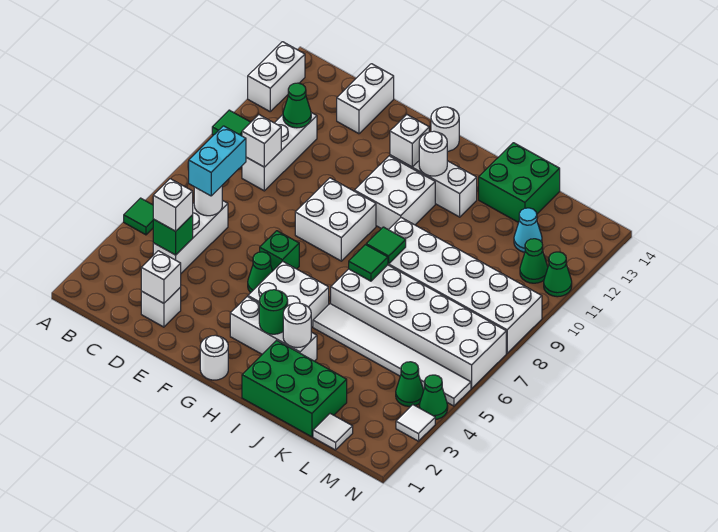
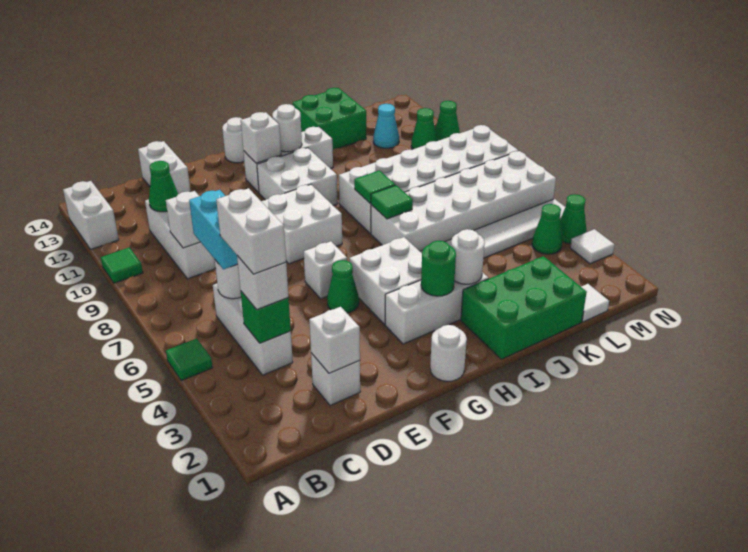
none -> white 1x2 brick [216,188,286,274]
green 1x1 brick [260,231,299,271] -> white 1x1 brick [304,241,347,299]

